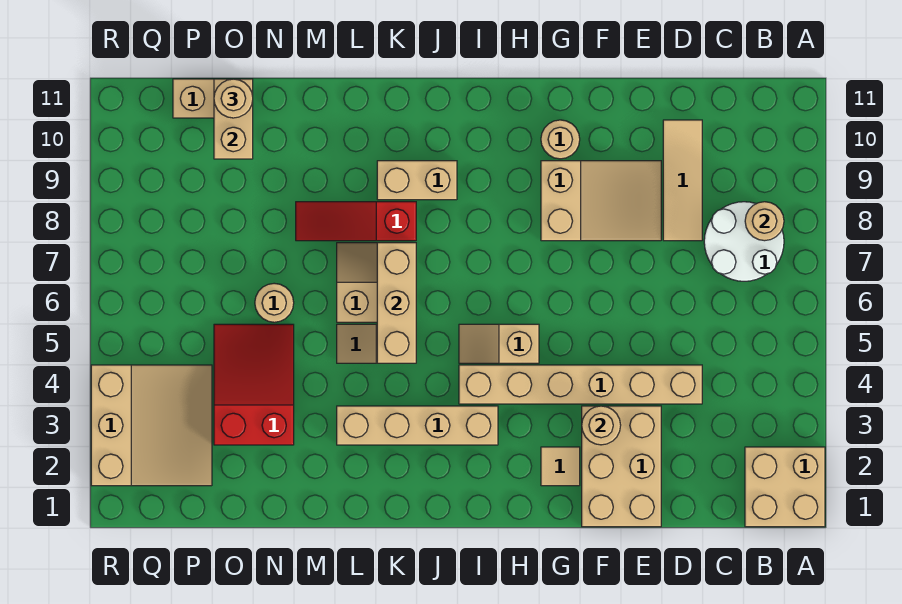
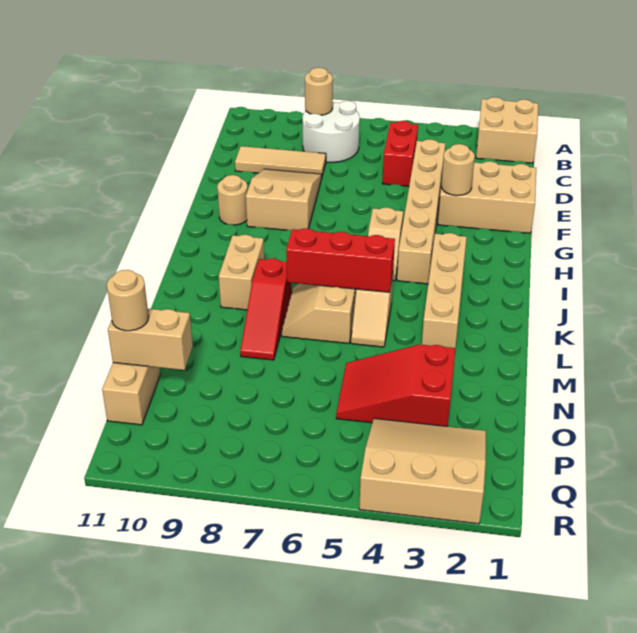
none -> red 1x2 brick [382,121,418,186]
tan 1x1 tile [541,447,580,486] -> none
tan 1x3 brick [377,243,416,363] -> red 1x3 brick [286,228,395,292]
tan 1x1 round brick [255,283,294,322] -> none

